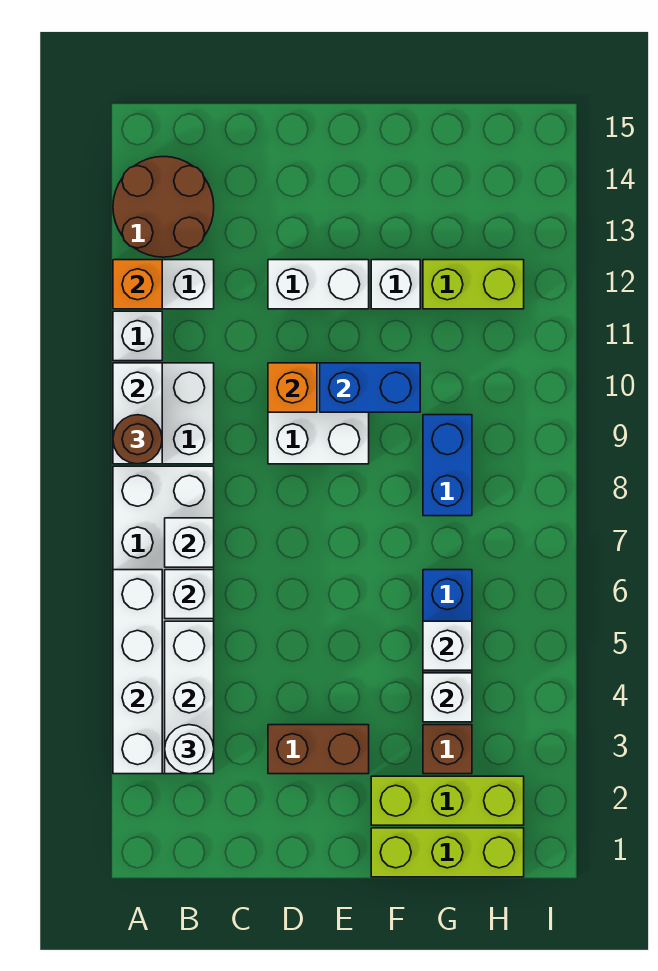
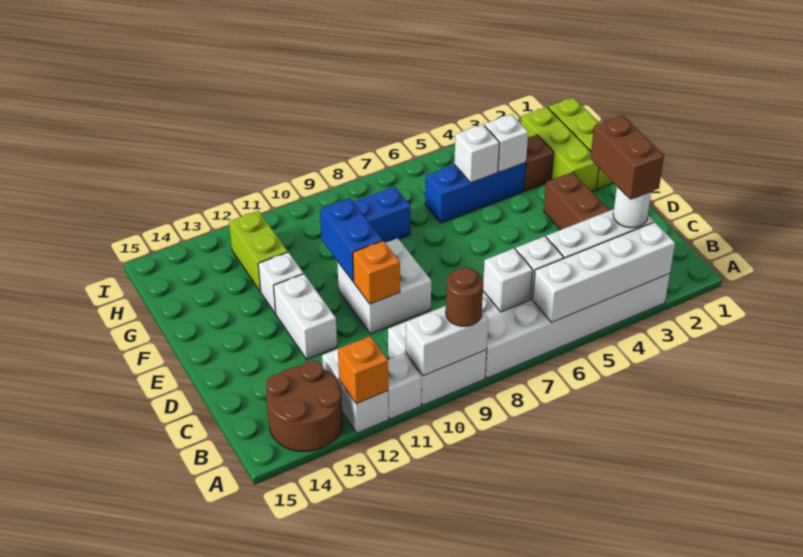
none -> brown 1x2 brick [590,115,664,200]

